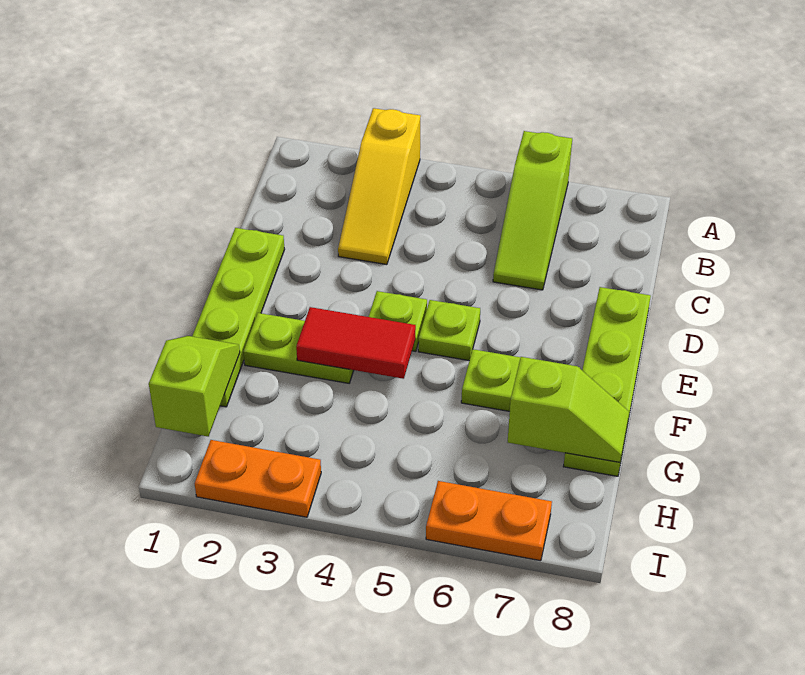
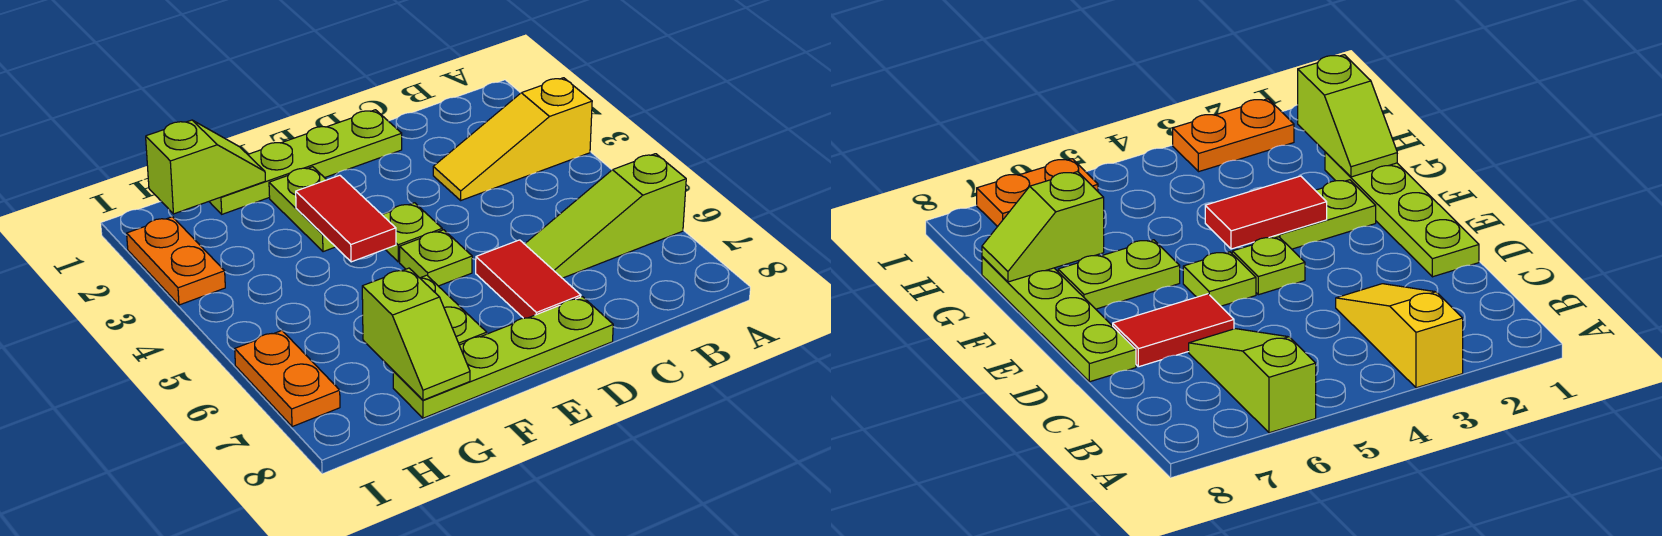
none -> red 1x2 tile [476,240,581,318]

